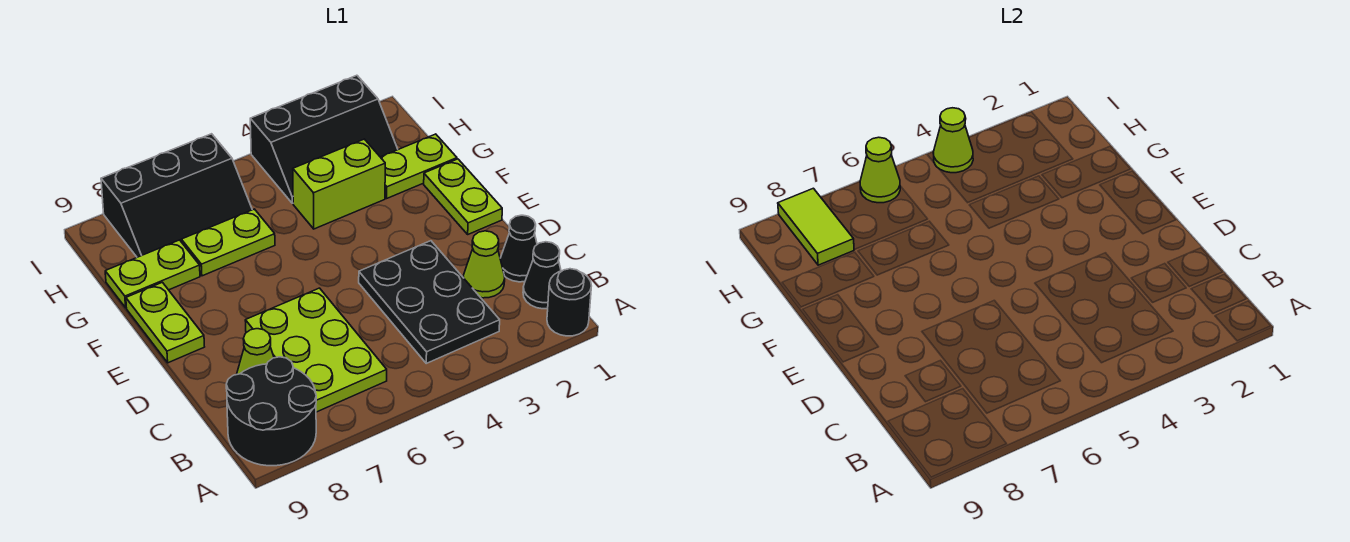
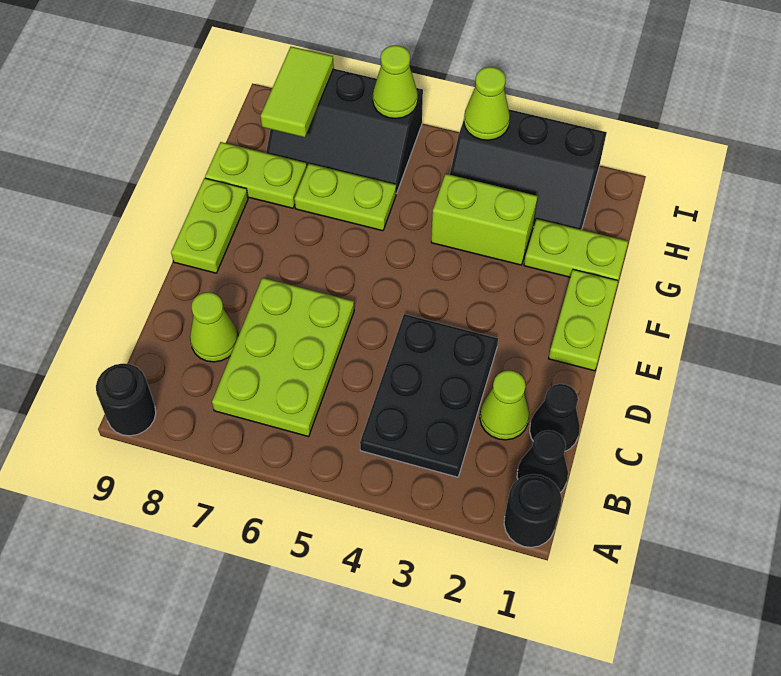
black 2x2 round brick [226,357,316,466] -> black 1x1 round brick [96,364,156,436]

